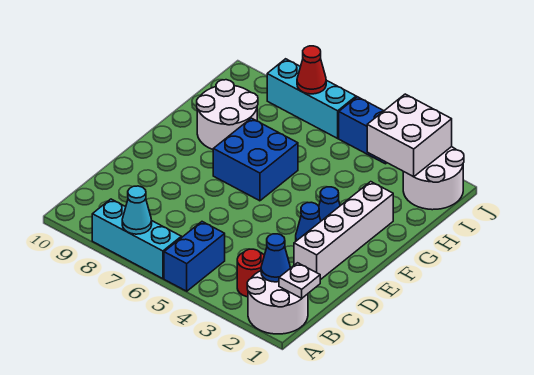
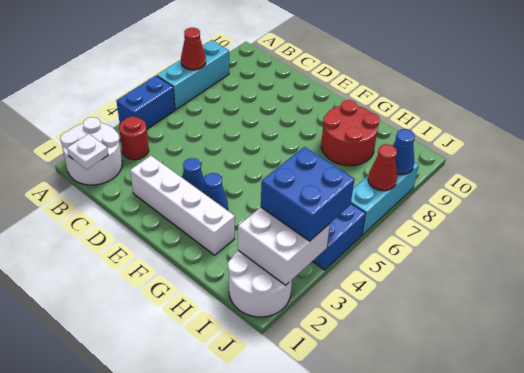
blue 1x2 brick [164,222,225,291] -> blue 1x2 brick turned to [116,76,175,129]
cyan 1x1 cone [122,186,152,234] -> red 1x1 cone [181,28,206,70]
blue 1x1 cone [261,234,290,282] -> blue 1x1 cone moved to [393,129,415,175]
blue 2x2 brick [213,118,298,201] -> blue 2x2 brick moved to [261,147,355,241]
white 2x2 round brick [197,80,258,150] -> red 2x2 round brick [321,100,380,166]

